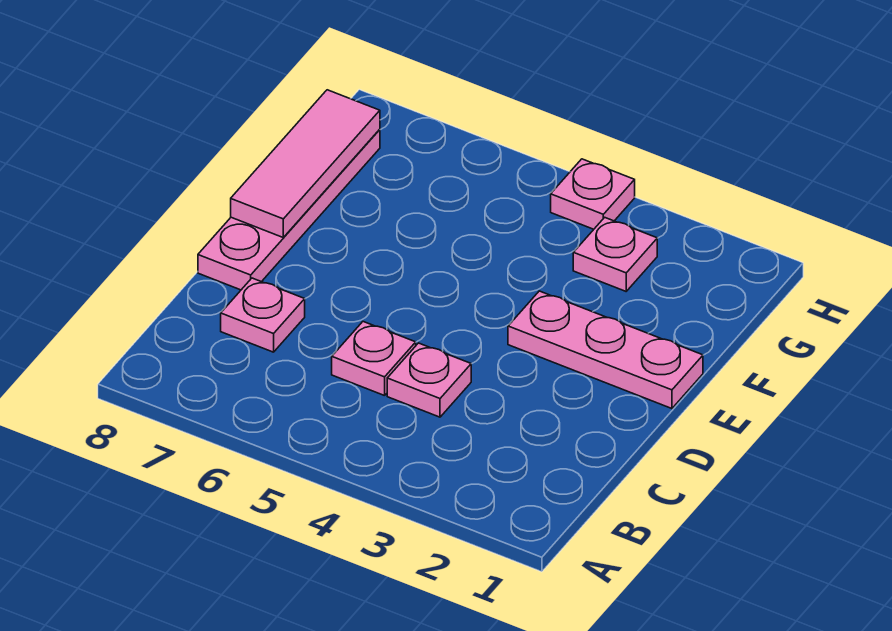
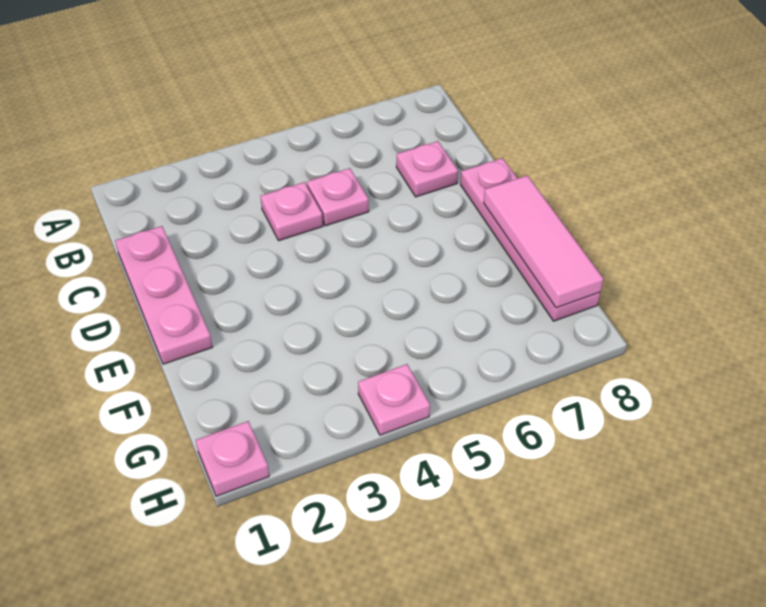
pink 1x3 plate [508,291,703,409] -> pink 1x3 plate turned to [115,226,212,364]
pink 1x1 plate [573,217,657,291] -> pink 1x1 plate moved to [196,421,269,496]

